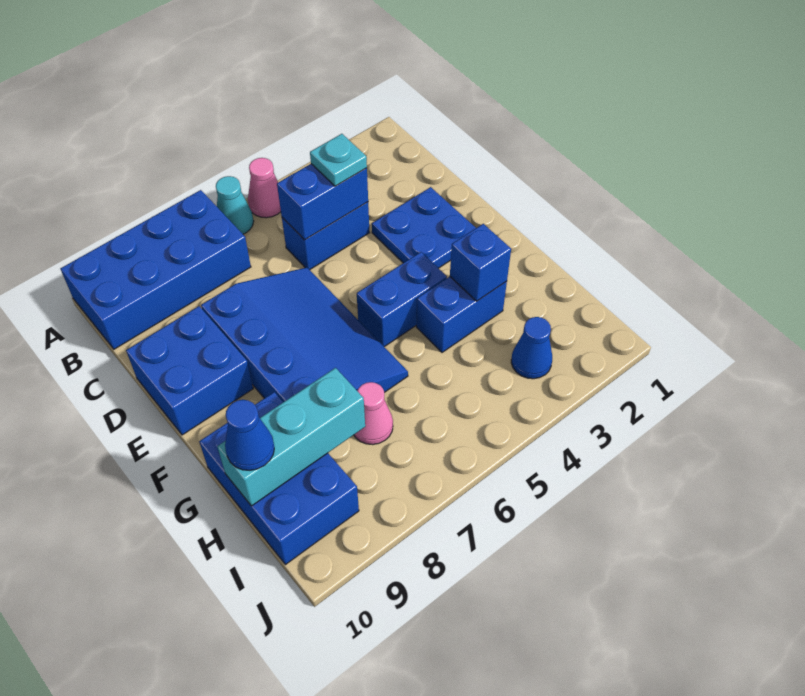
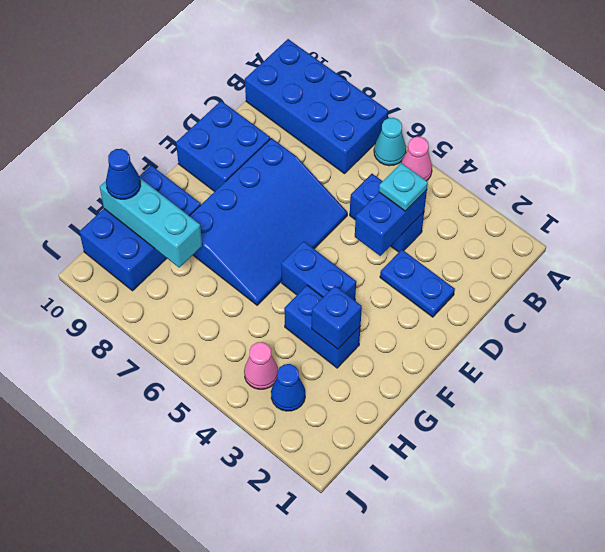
blue 1x2 brick [277,164,368,240] -> blue 1x2 brick turned to [355,190,427,256]
blue 2x2 plate [372,187,476,268] -> blue 1x2 plate [380,250,455,317]
pink 1x1 cone [354,382,393,445] -> pink 1x1 cone moved to [244,342,278,389]

